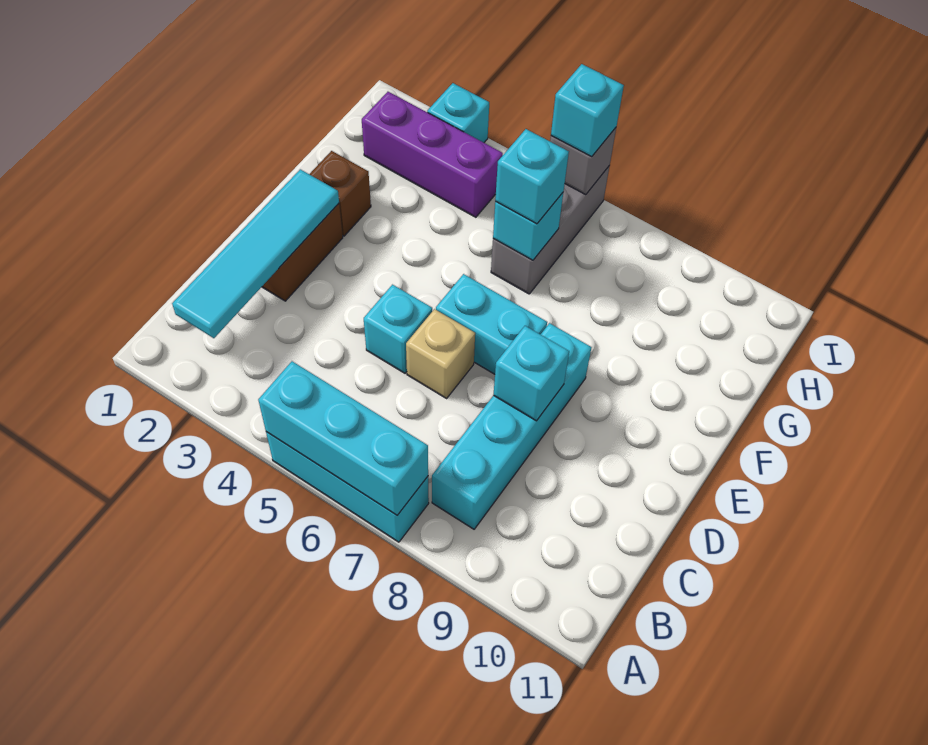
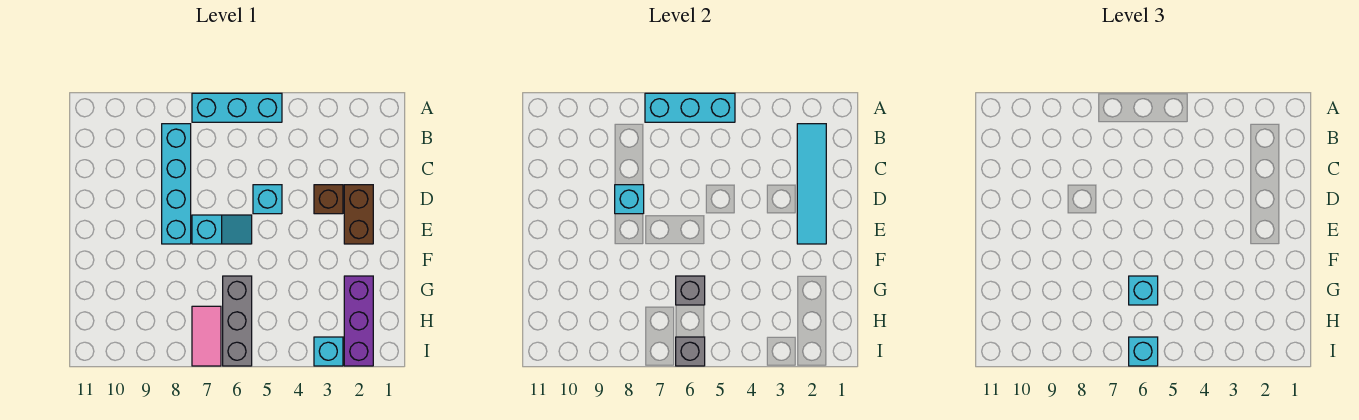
tan 1x1 brick [406,309,475,398] -> none
cyan 1x2 brick [436,274,547,374] -> cyan 1x2 slope [192,215,252,244]
brown 1x1 brick [309,151,371,236] -> brown 1x1 brick moved to [314,185,343,214]
cyan 1x1 brick [493,193,563,260] -> grey 1x1 brick [676,276,705,305]
purple 1x3 brick [362,92,503,217] -> purple 1x3 brick turned to [344,276,373,366]
none -> pink 1x2 tile [192,306,221,366]

